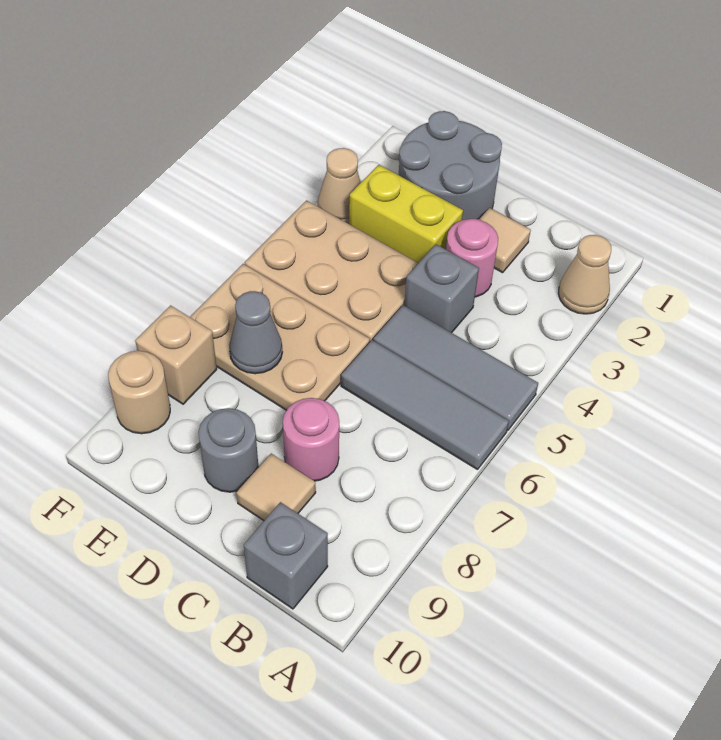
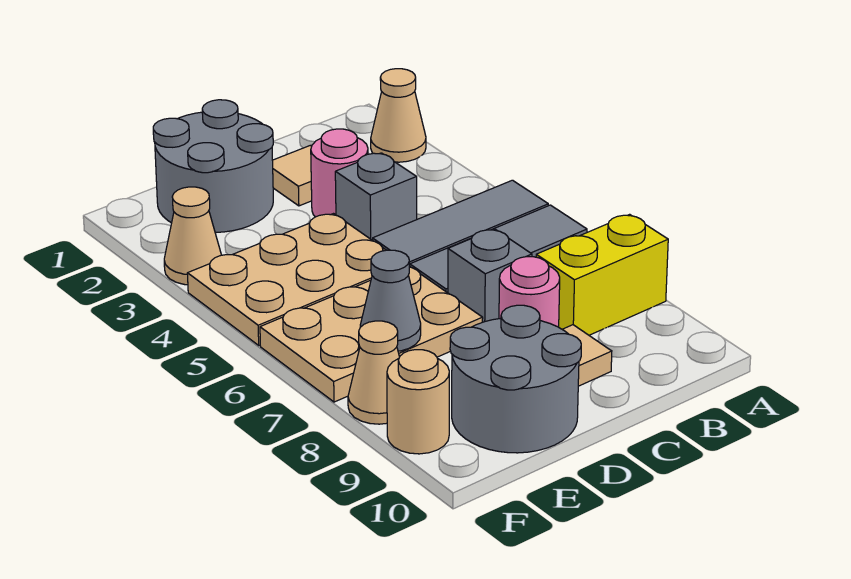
grey 1x1 brick [244,502,328,609] -> grey 1x1 brick moved to [448,229,532,322]
yellow 1x2 brick [349,165,463,263] -> yellow 1x2 brick moved to [536,214,668,335]
grey 1x1 round brick [198,408,258,492] -> grey 2x2 round brick [450,305,581,453]
tan 1x1 brick [135,305,217,404] -> tan 1x1 cone [348,321,399,424]

